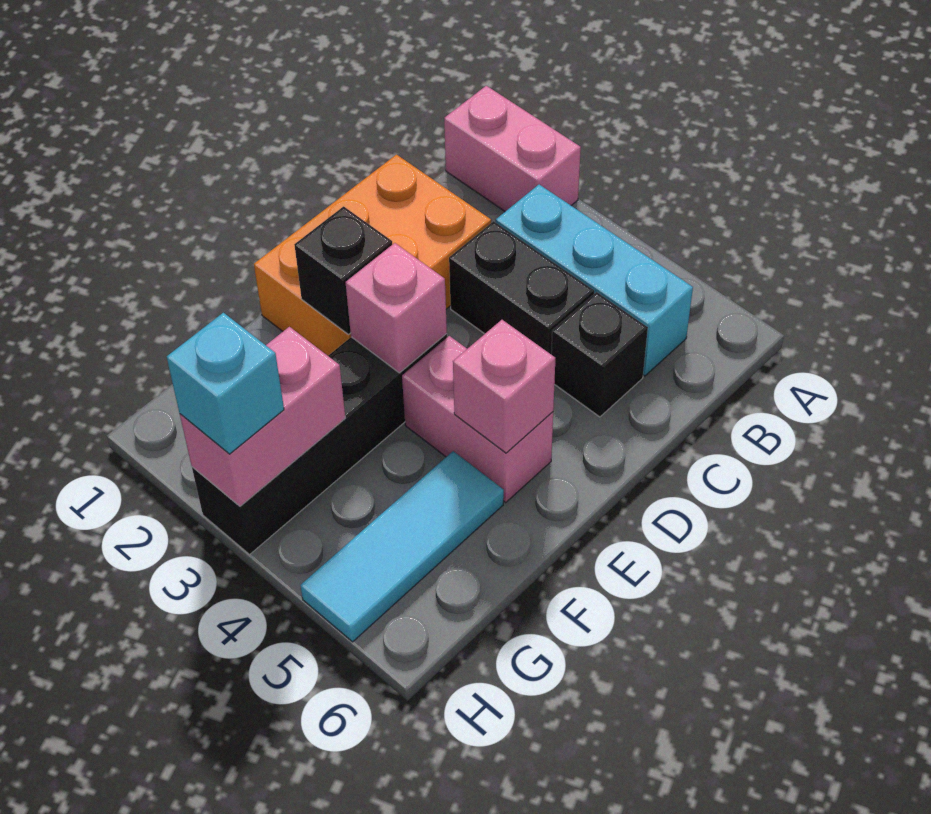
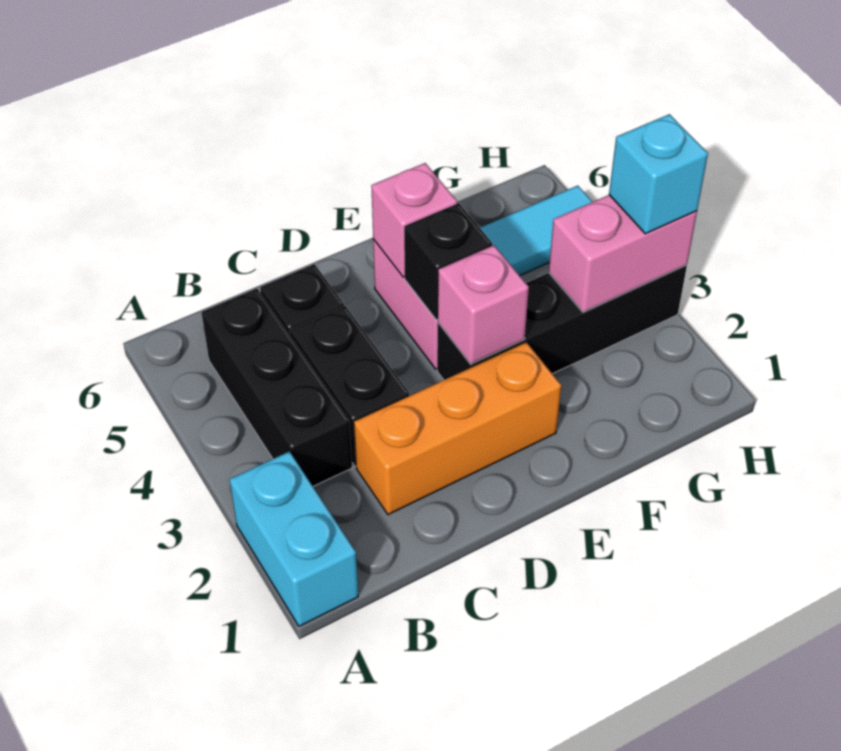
pink 1x2 brick [444,86,581,211] -> cyan 1x2 brick [230,451,358,626]
cyan 1x3 brick [496,185,693,376] -> black 1x3 brick [201,289,352,486]
orange 2x3 brick [254,155,491,356] -> orange 1x3 brick [354,342,561,515]
black 1x1 brick [294,206,392,334] -> black 1x1 brick moved to [404,203,492,320]

